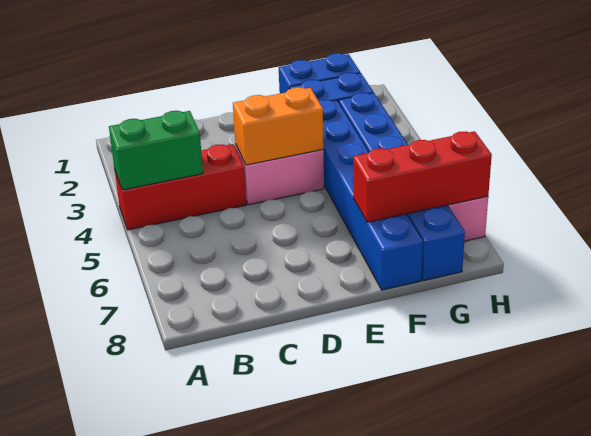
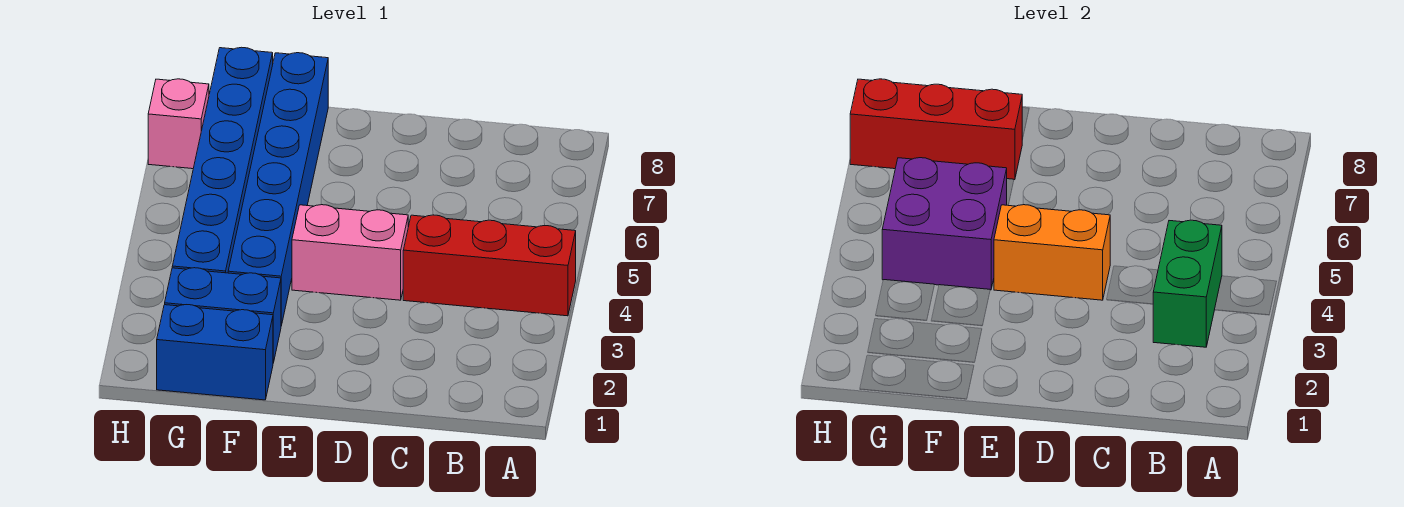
green 1x2 brick [109,111,203,190] -> green 1x2 brick turned to [1153,220,1222,347]
none -> purple 2x2 brick [882,158,1007,290]

